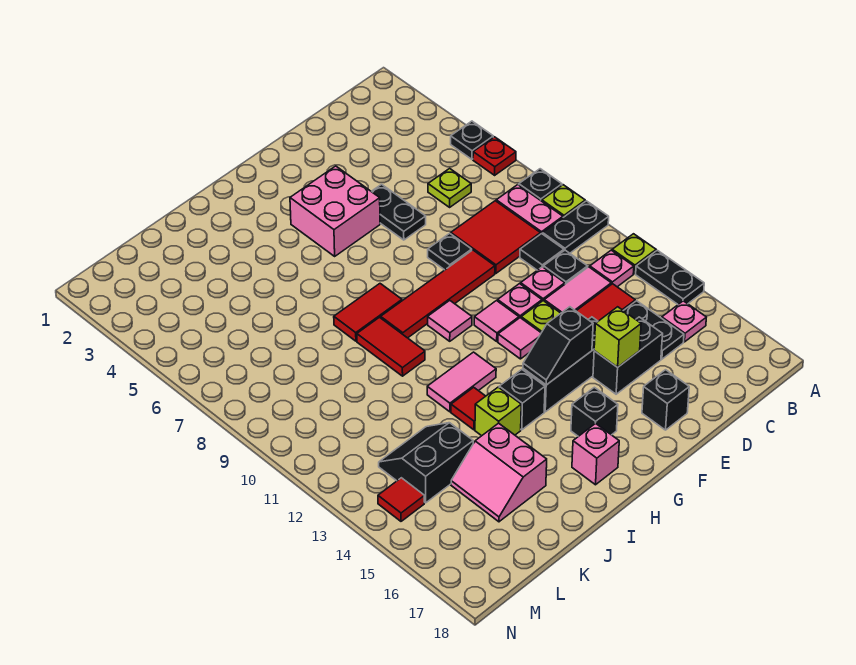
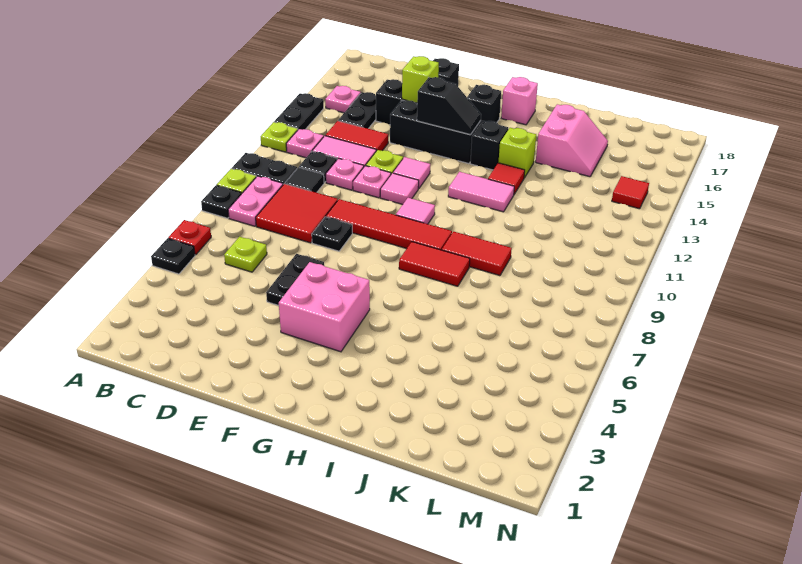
red 1x2 tile [357,317,425,376] -> red 1x2 tile turned to [442,232,512,276]
black 2x2 slope [379,423,473,503] -> none

